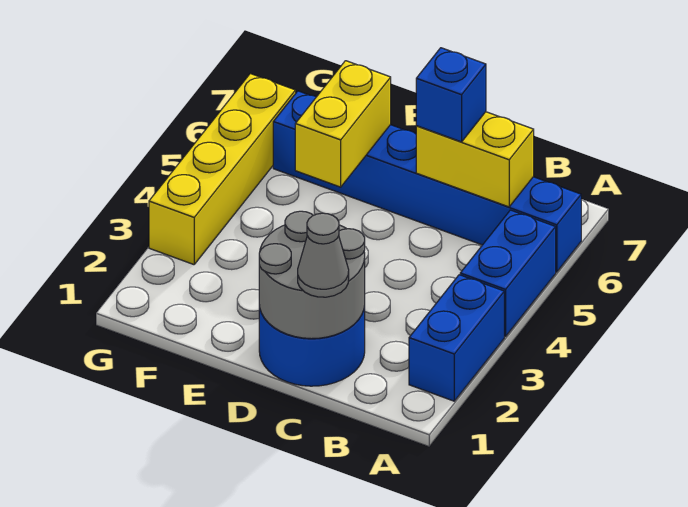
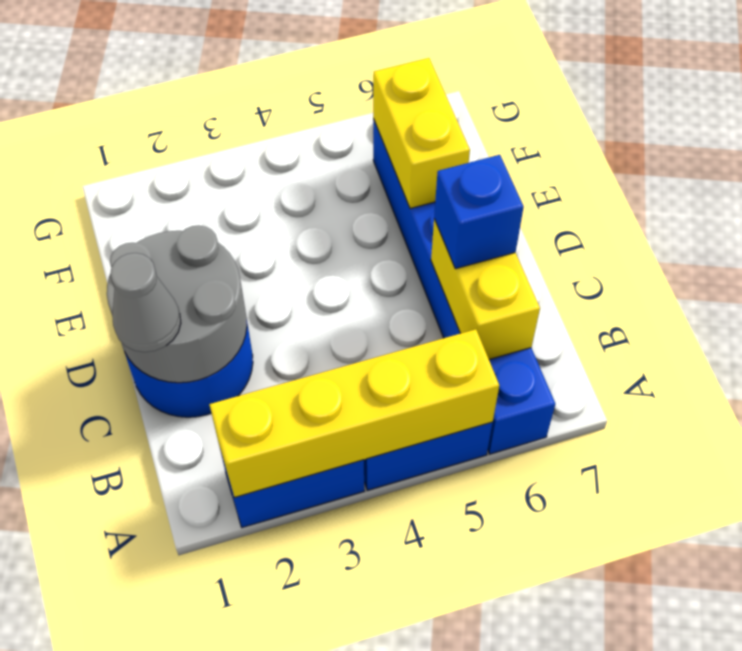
yellow 1x2 brick [295,61,391,187] -> yellow 1x2 brick turned to [373,58,470,209]
yellow 1x4 brick [149,74,296,265] -> yellow 1x4 brick moved to [209,329,499,498]

